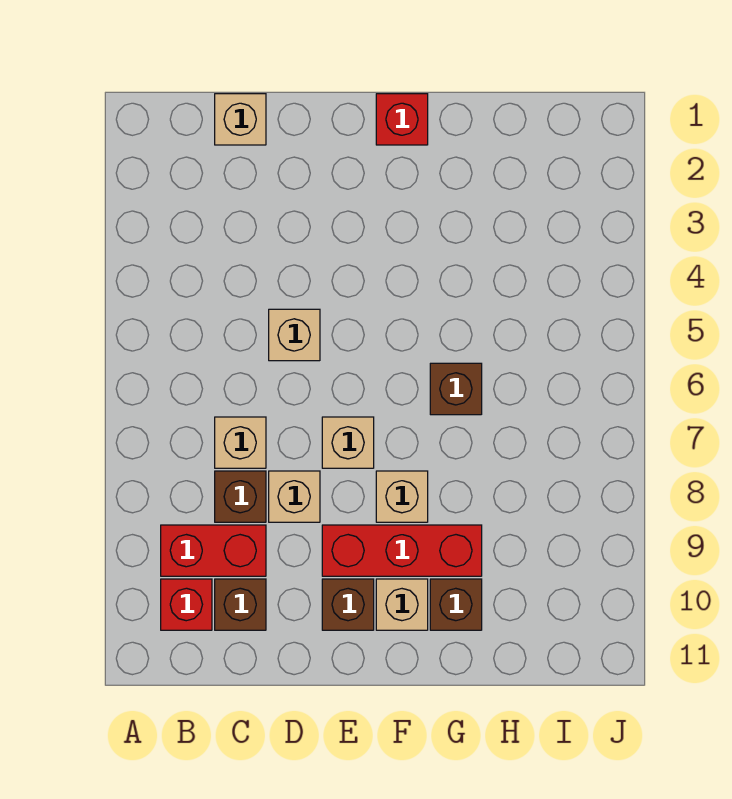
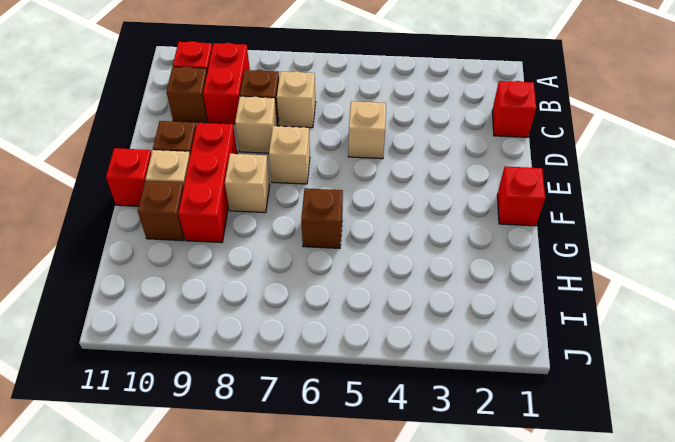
tan 1x1 brick [215,94,266,145] -> red 1x1 brick [492,81,536,137]
none -> red 1x1 brick [106,148,152,206]

